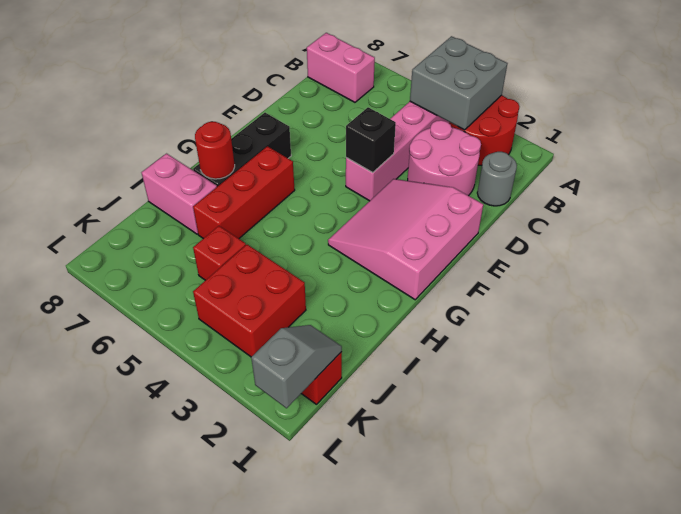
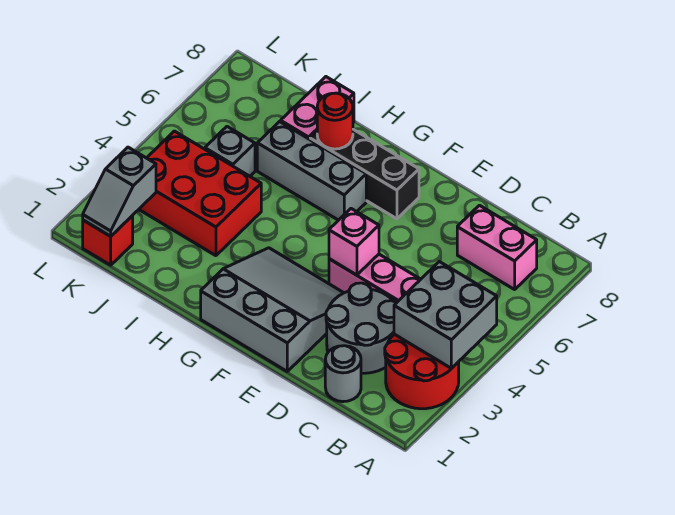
pink 1x2 brick [307,33,375,102] -> pink 1x2 brick turned to [457,205,537,289]
pink 2x2 round brick [408,120,481,196] -> grey 2x2 round brick [326,283,397,373]
pink 3x3 slope [328,179,483,300] -> grey 3x3 slope [201,248,343,371]
black 1x1 brick [346,107,396,173] -> pink 1x1 brick [329,209,379,275]
red 1x3 brick [193,146,295,239] -> grey 1x3 brick [257,122,366,220]
red 2x2 brick [193,245,306,357] -> red 2x3 brick [139,131,261,256]
red 1x1 brick [193,226,246,280] -> grey 1x1 brick [205,127,255,176]
grey 1x2 slope [251,325,342,408] -> grey 1x2 slope turned to [83,147,156,236]

